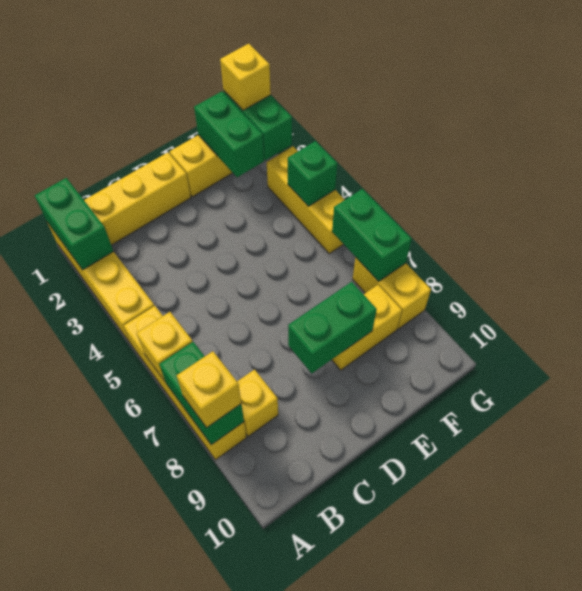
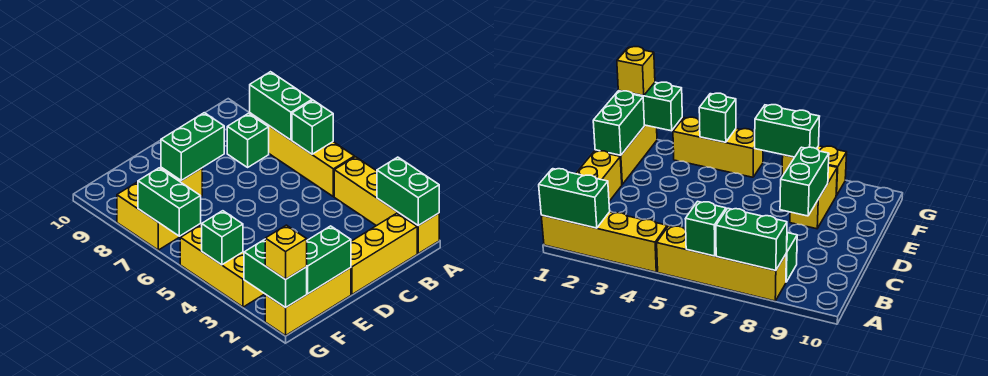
yellow 1x1 brick [137,312,193,381] -> green 1x1 brick [292,100,333,154]
yellow 1x1 brick [177,351,241,428] -> none
yellow 1x1 brick [237,370,278,436] -> green 1x1 brick [227,114,269,167]
green 1x2 brick [194,91,264,177] -> green 1x2 brick turned to [307,226,351,294]

